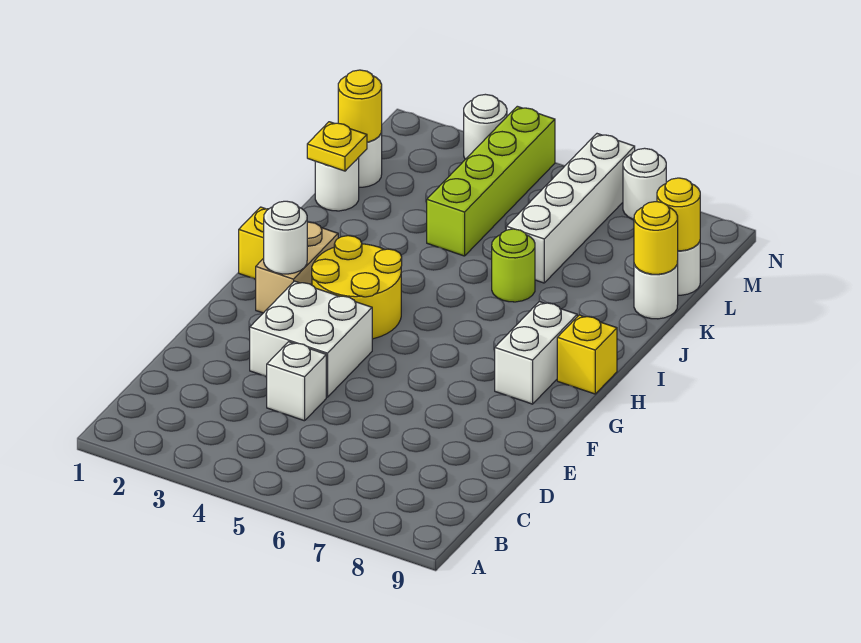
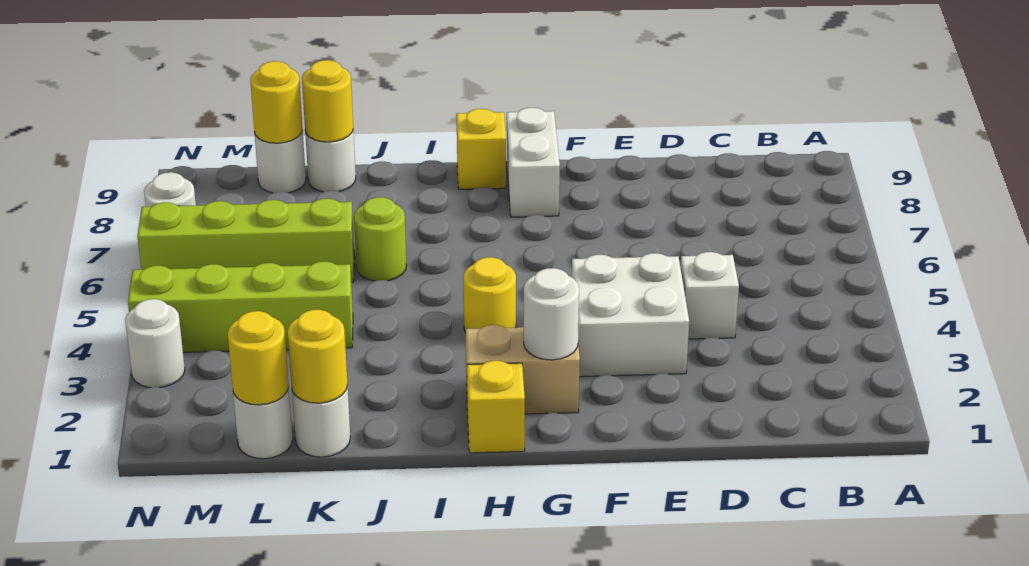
yellow 2x2 round brick [312,236,402,339] -> yellow 1x1 round brick [463,257,516,333]
white 1x2 brick [495,302,577,404] -> white 1x2 brick turned to [507,108,560,217]
yellow 1x1 plate [307,122,367,171] -> yellow 1x1 round brick [288,310,348,403]
white 1x4 brick [506,134,635,283] -> lime 1x4 brick [137,198,354,282]

